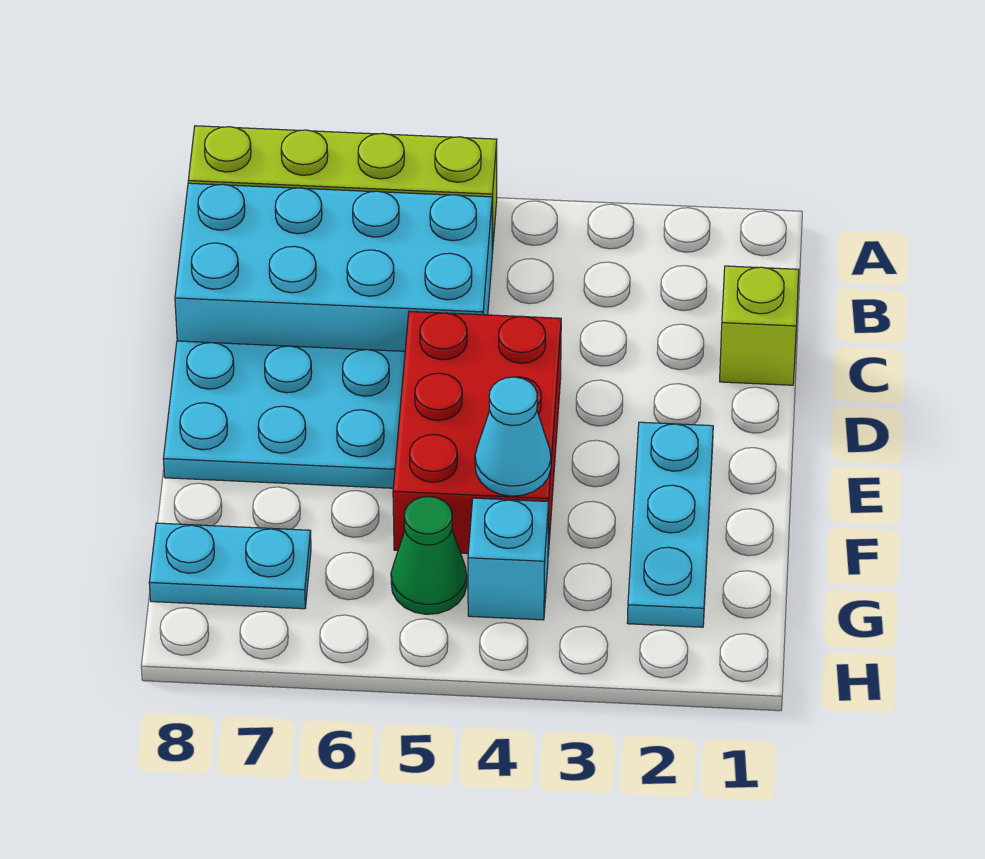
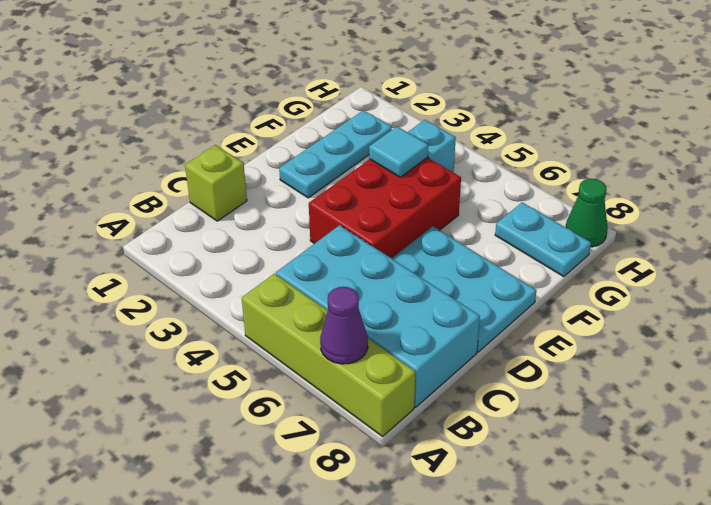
none -> purple 1x1 cone [320,287,368,364]
cyan 1x1 cone [475,377,551,496] -> cyan 1x1 tile [369,127,428,177]
green 1x1 cone [391,497,467,614] -> green 1x1 cone moved to [565,179,608,247]

